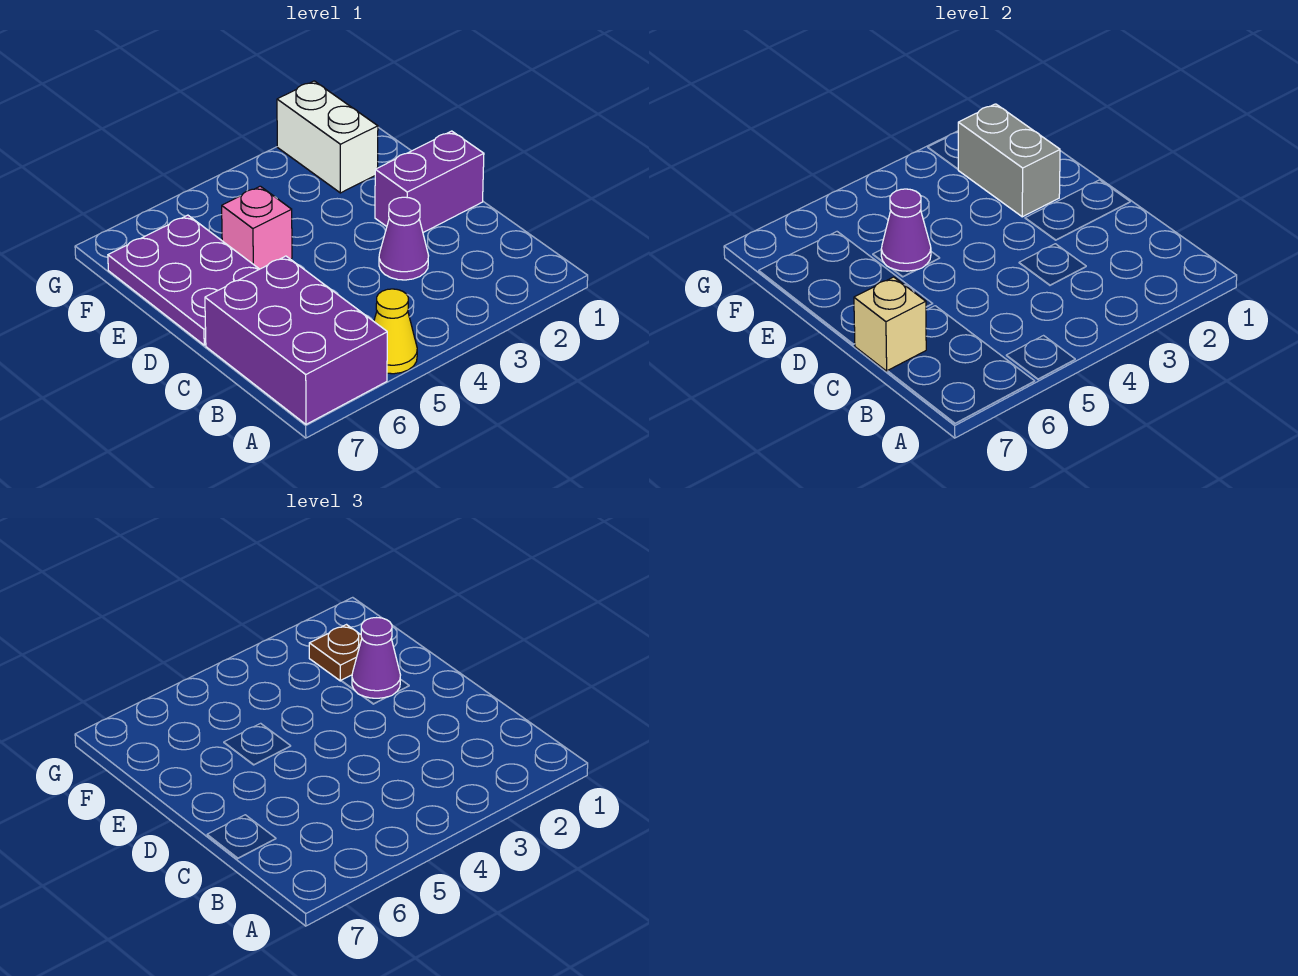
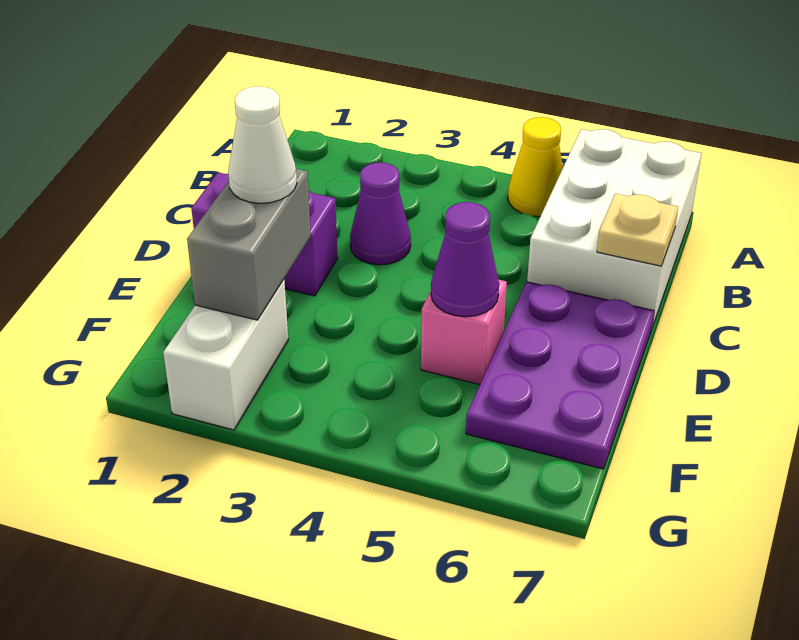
purple 2x3 brick [205,256,387,424] -> white 2x3 brick [527,129,702,327]
tan 1x1 brick [854,277,926,371] -> tan 1x1 plate [597,193,678,266]
purple 1x1 cone [352,618,400,698] -> white 1x1 cone [228,86,297,203]
brown 1x1 plate [309,625,362,681] -> none

